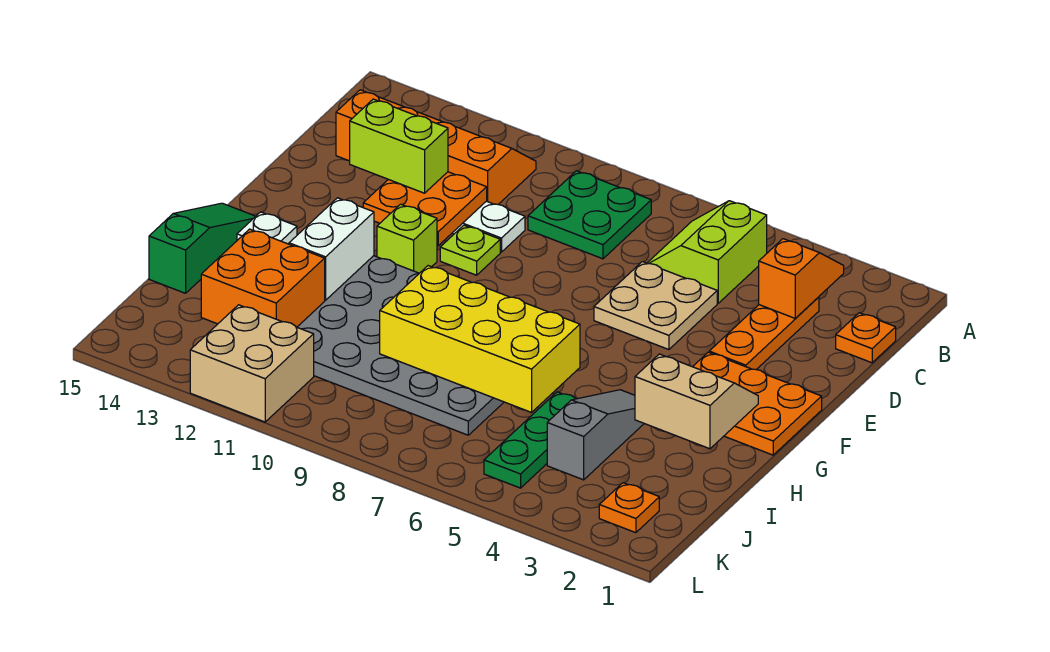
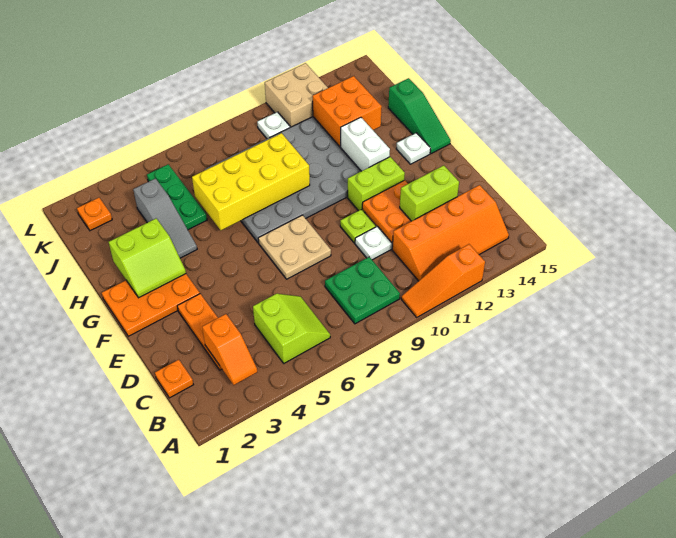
none -> orange 1x3 slope [401,244,485,317]
tan 2x2 plate [594,262,717,350] -> tan 2x2 plate moved to [258,215,331,279]
lime 1x1 brick [377,204,437,273] -> lime 1x2 brick [348,157,405,213]
tan 2x2 slope [635,354,758,449] -> lime 2x2 slope [109,218,186,298]
none -> white 1x1 plate [257,112,290,139]

